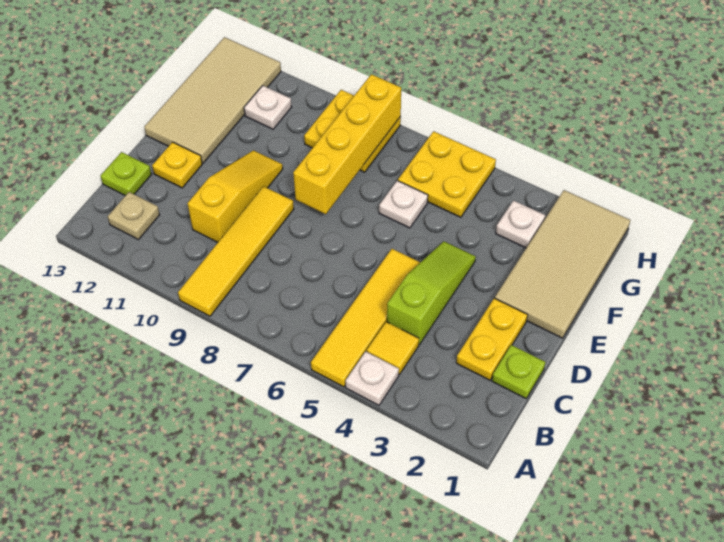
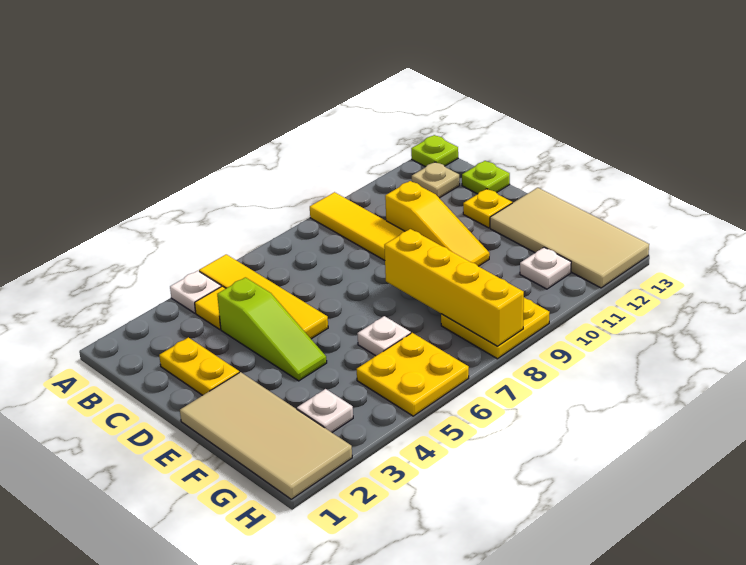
lime 1x1 plate [492,345,545,398] -> lime 1x1 plate moved to [411,135,458,167]

